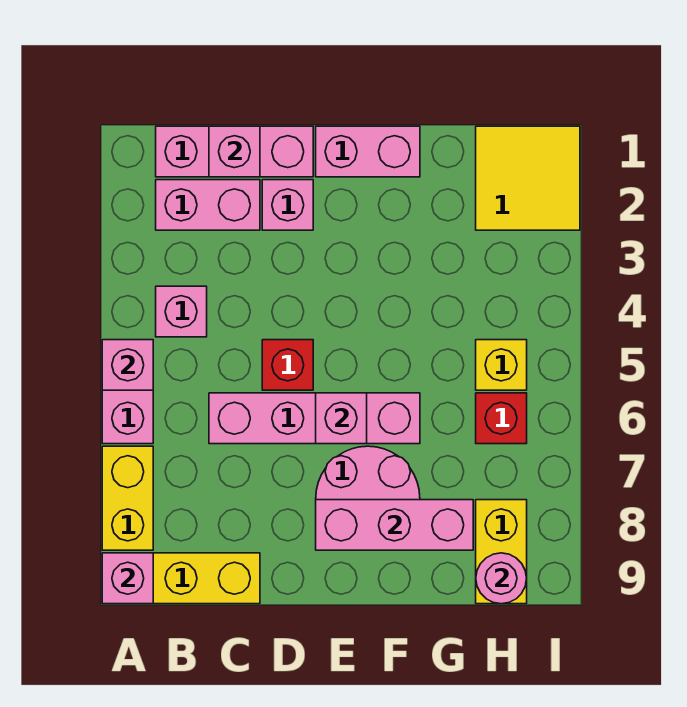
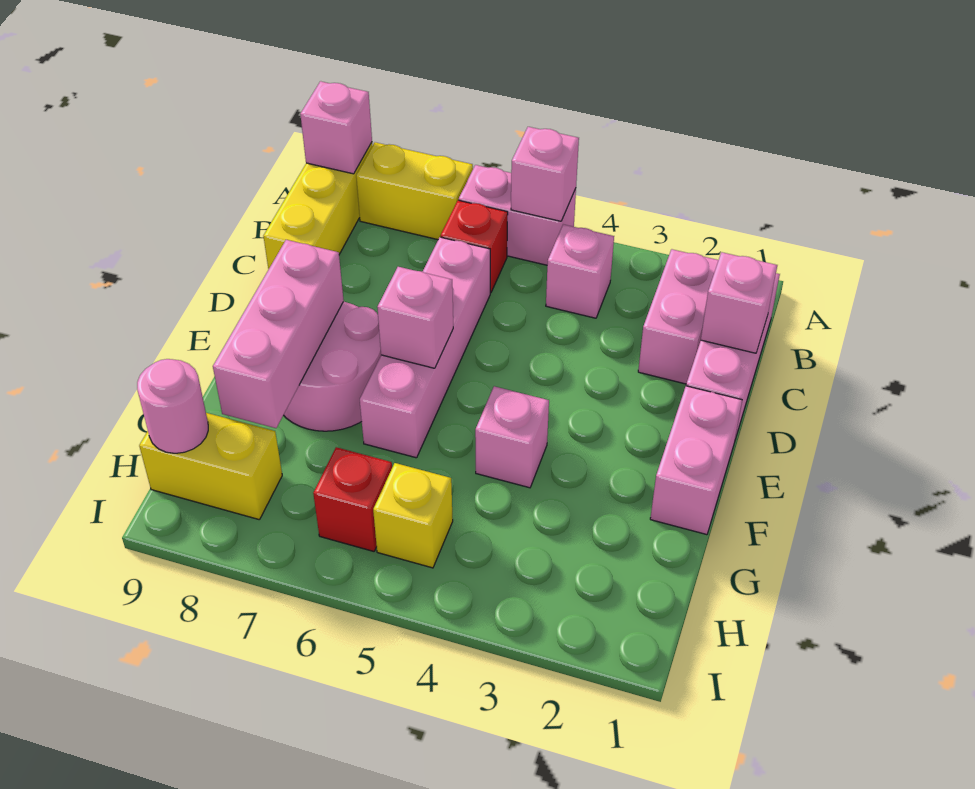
pink 1x1 brick [262,180,313,230] -> pink 1x1 brick moved to [475,386,549,488]
red 1x1 brick [262,340,313,390] -> red 1x1 brick moved to [440,200,508,293]
yellow 2x2 tile [476,126,580,230] -> none

